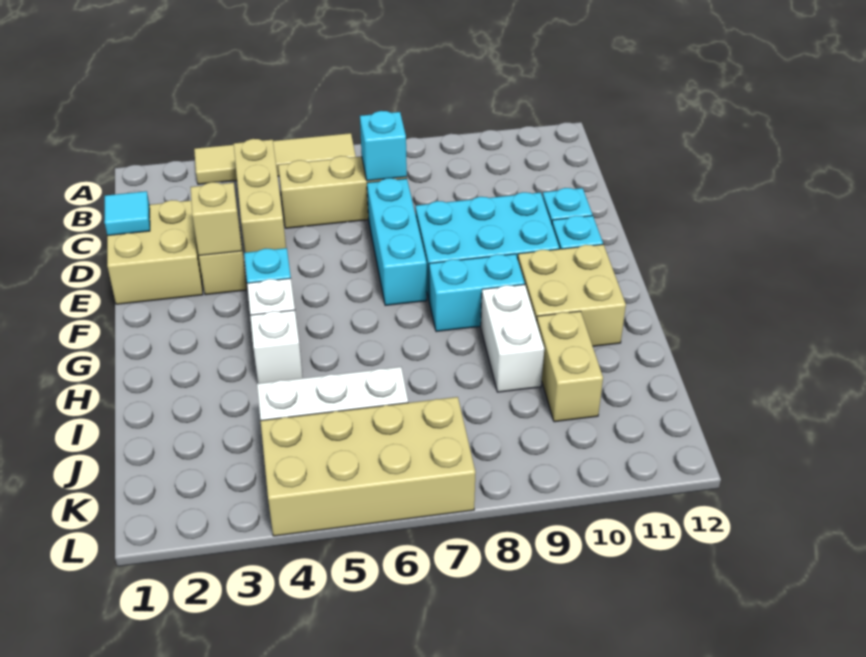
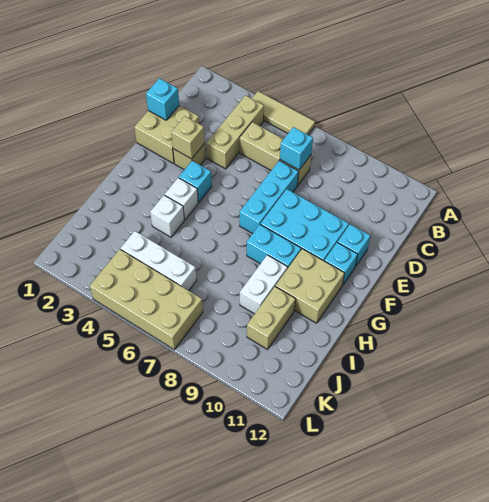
tan 1x4 tile [194,133,356,184] -> tan 1x3 tile [252,91,315,135]
cyan 1x1 tile [104,191,150,236] -> cyan 1x1 brick [146,78,179,120]

